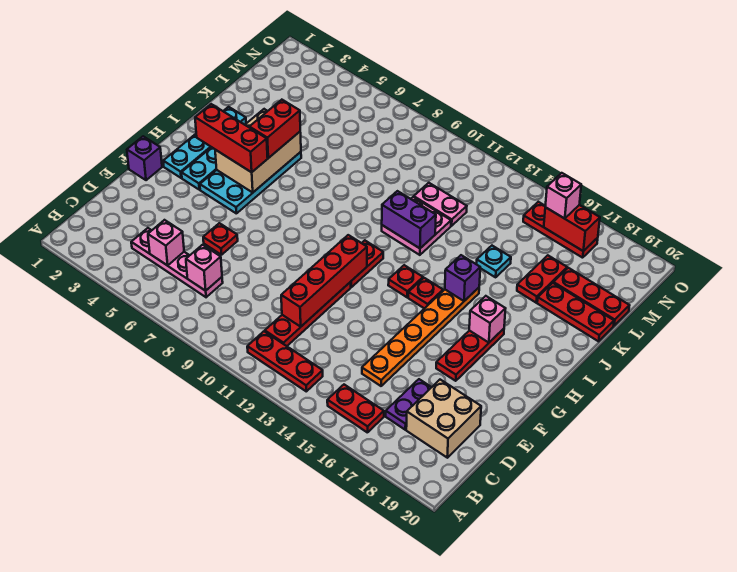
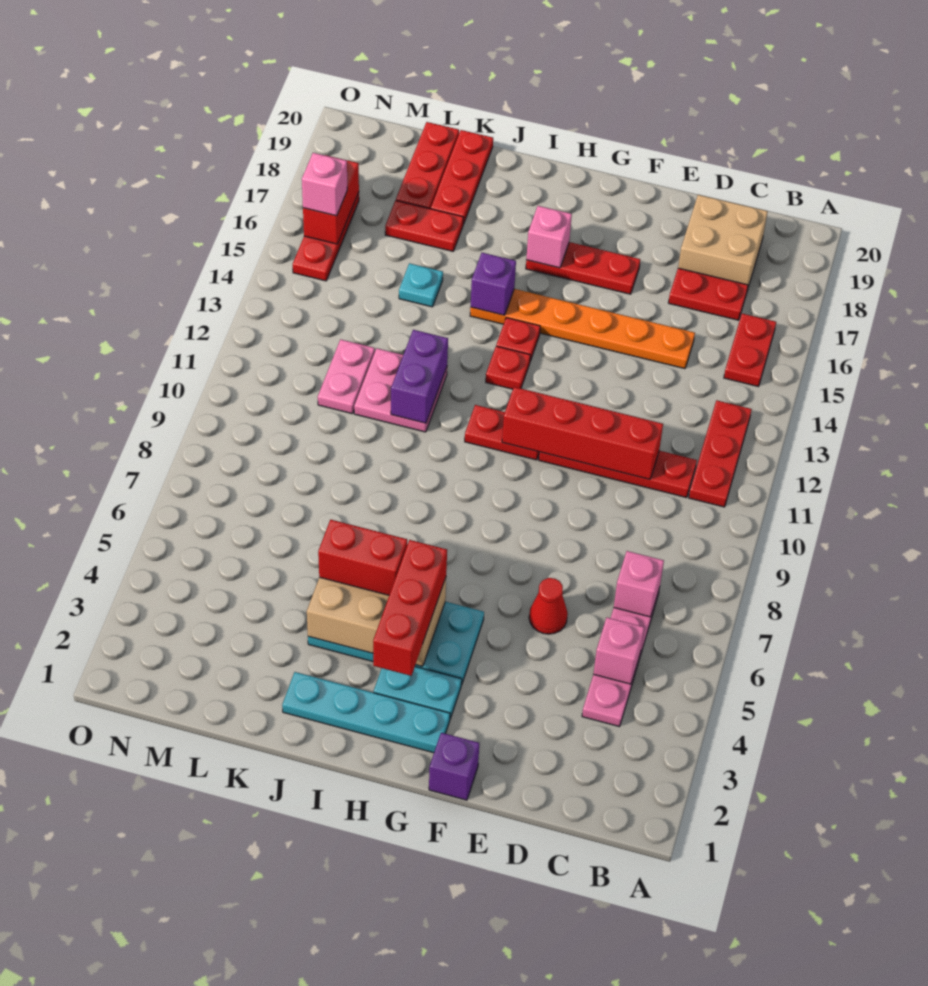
purple 1x2 plate [386,379,432,430] -> red 1x2 plate [669,268,748,320]
red 1x1 plate [203,223,238,255] -> red 1x1 cone [529,578,568,634]

